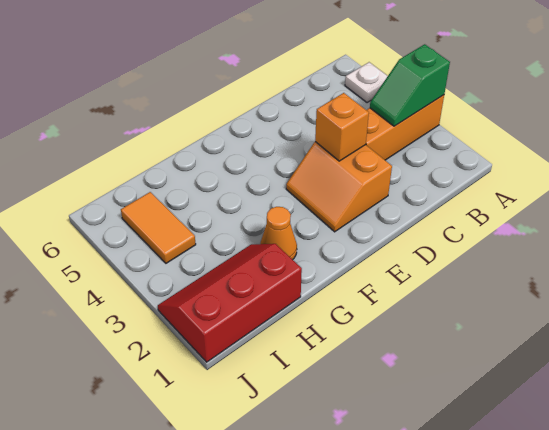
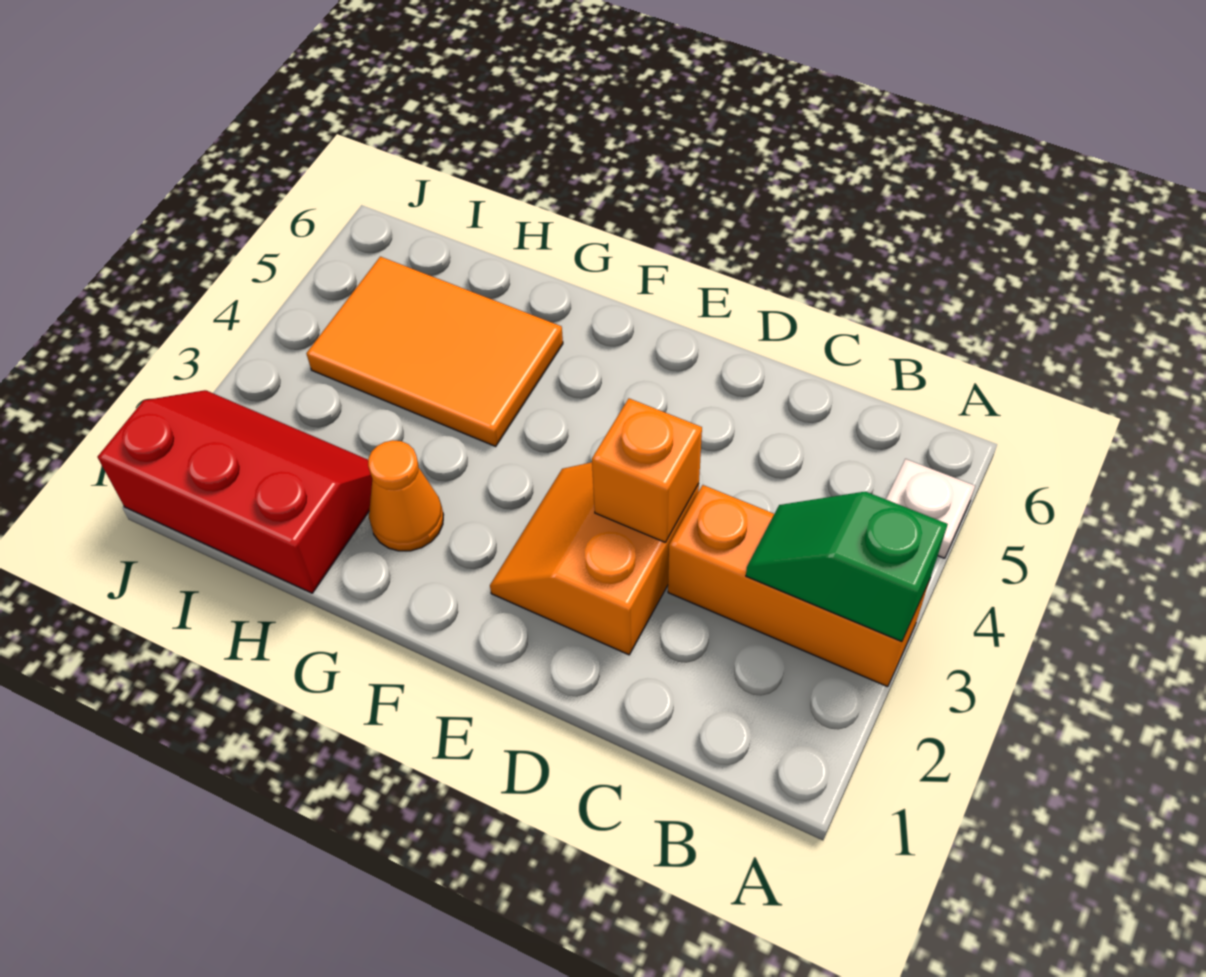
orange 1x2 tile [121,192,196,263] -> orange 2x3 tile [306,257,563,446]

